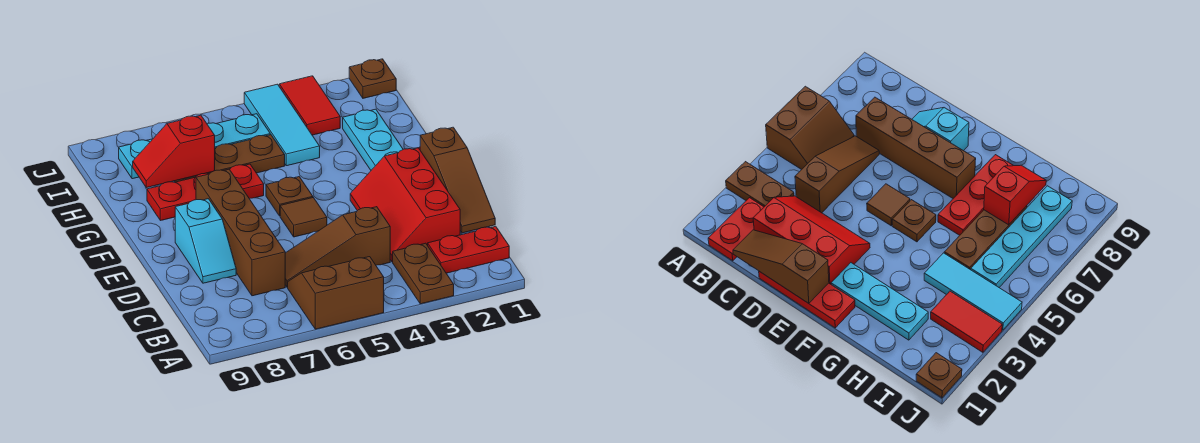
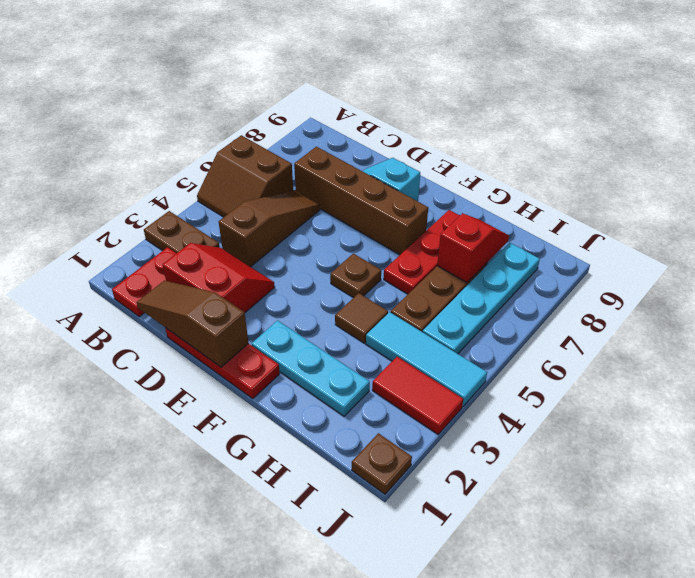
brown 2x2 slope [288,257,384,329] -> brown 2x2 slope turned to [197,135,293,217]
red 2x3 slope [350,148,460,262] -> red 2x2 slope [163,243,275,312]
brown 1x1 tile [280,198,327,237] -> brown 1x1 tile moved to [335,293,388,343]

